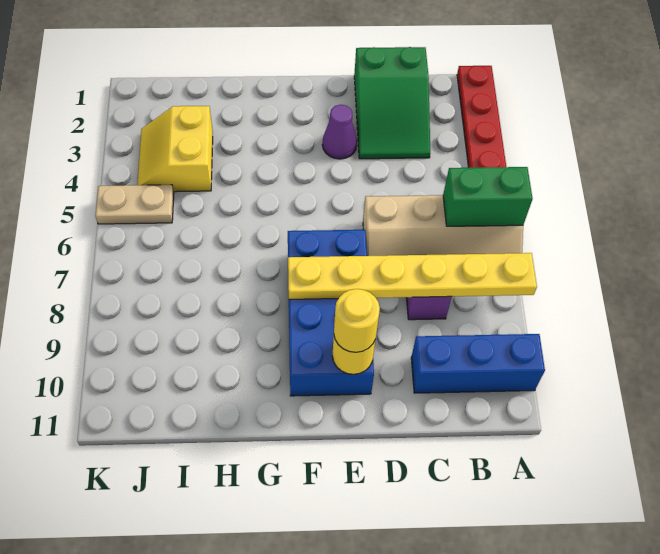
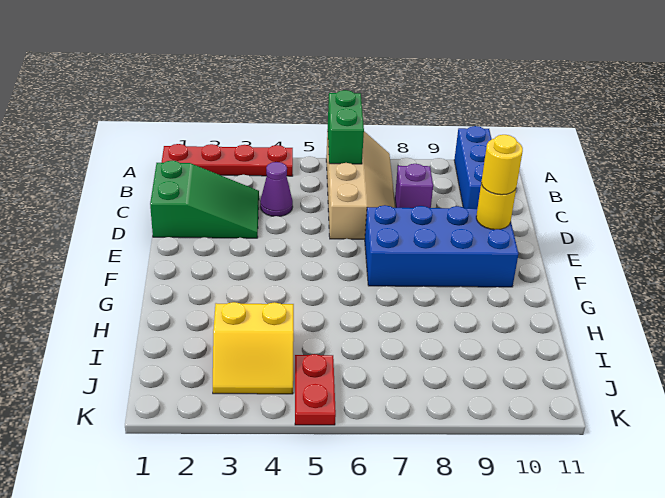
yellow 1x6 plate [288,253,537,299] -> none
purple 1x1 cone [322,104,357,159] -> purple 1x1 cone moved to [260,162,293,216]
tan 1x2 plate [95,185,174,224] -> red 1x2 plate [295,354,336,425]

